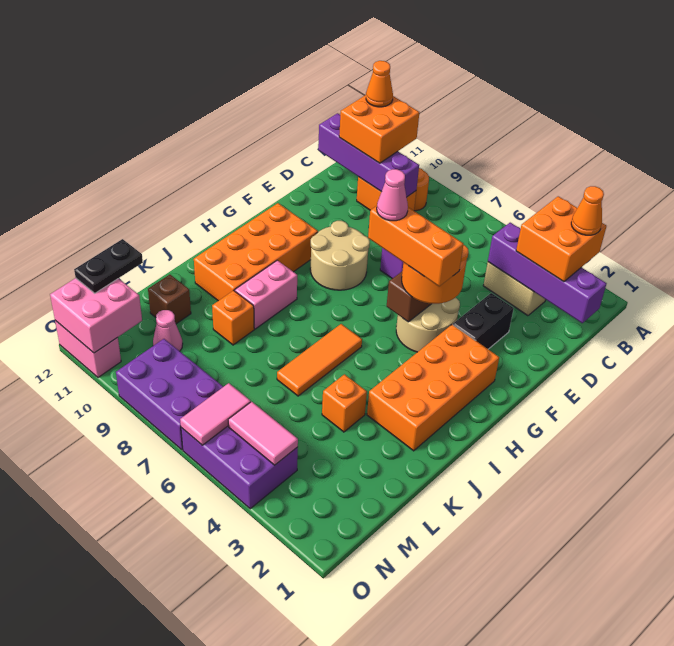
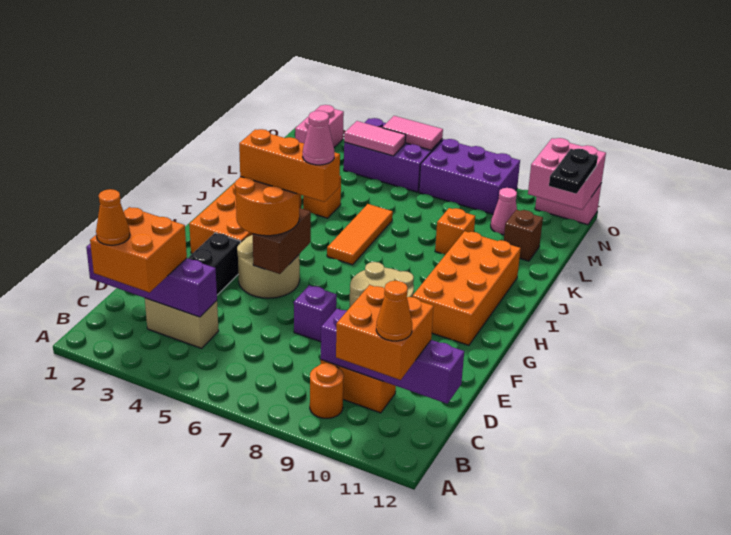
pink 1x2 brick [235,260,297,329] -> pink 1x2 brick moved to [295,105,344,147]
pink 1x2 tile [180,383,251,445] -> pink 1x2 tile turned to [382,116,443,150]

